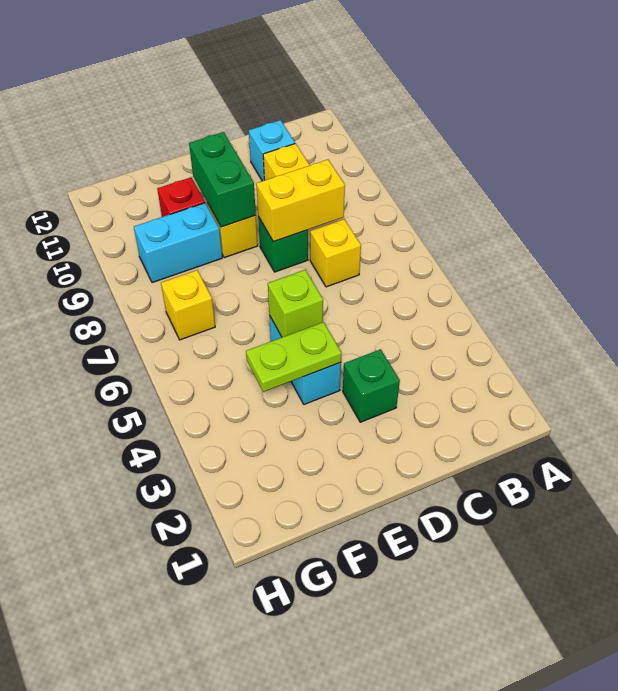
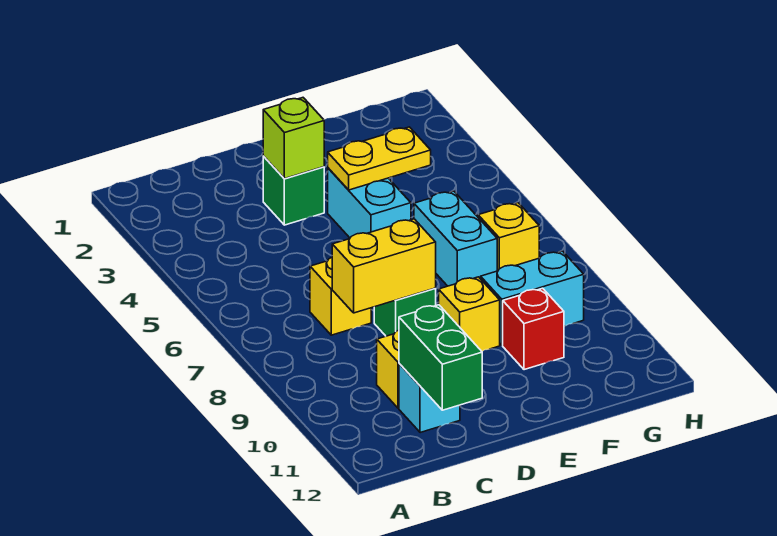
lime 1x2 plate [246,322,342,392] -> yellow 1x2 plate [328,127,431,190]
lime 1x1 brick [268,270,323,337] -> lime 1x1 brick moved to [263,98,324,179]
green 1x2 brick [189,132,256,227] -> green 1x2 brick moved to [399,305,482,410]
none -> cyan 1x2 brick [414,191,497,286]

